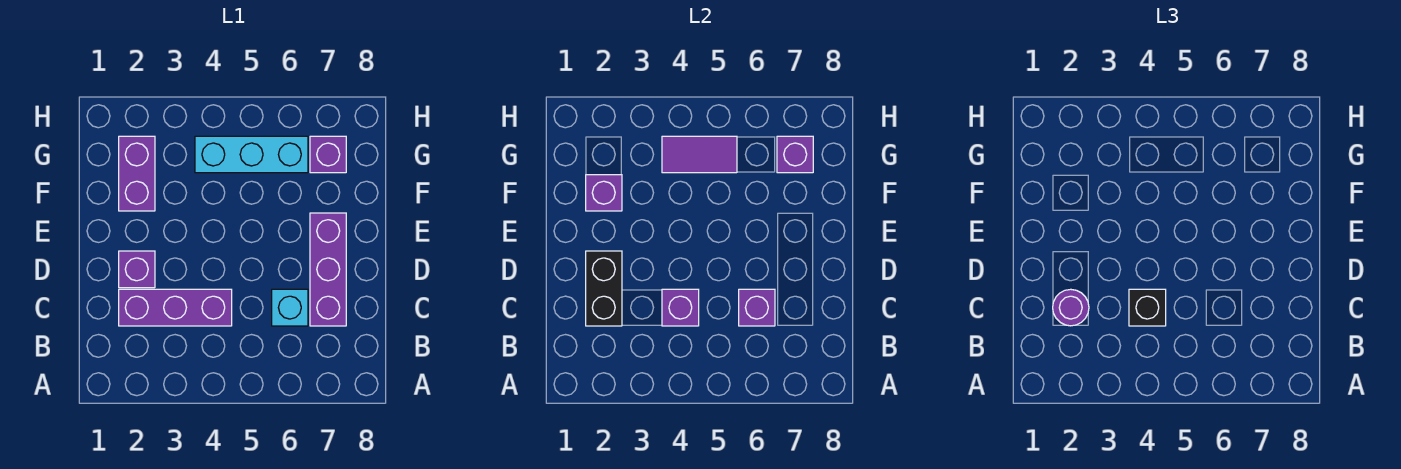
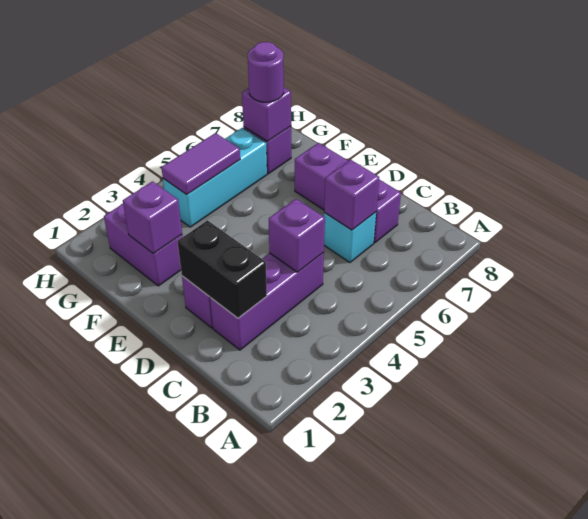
purple 1x1 round brick [1053,289,1089,326] -> purple 1x1 round brick moved to [248,42,284,102]
black 1x1 brick [1129,289,1166,326] -> none

